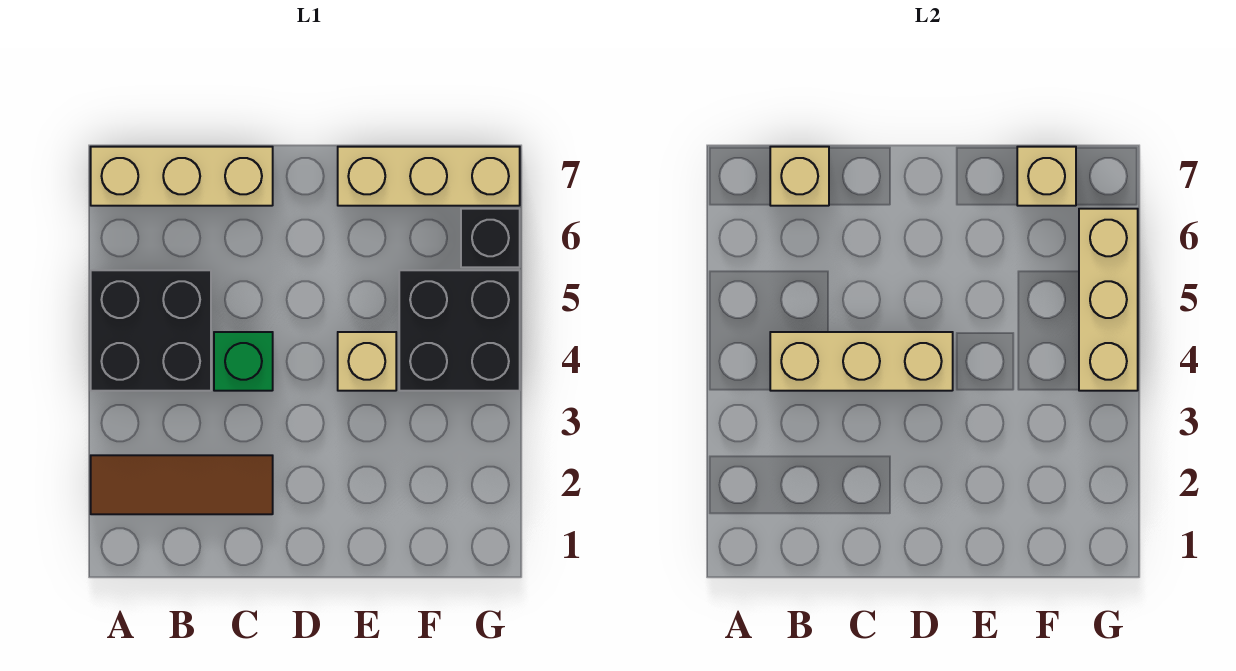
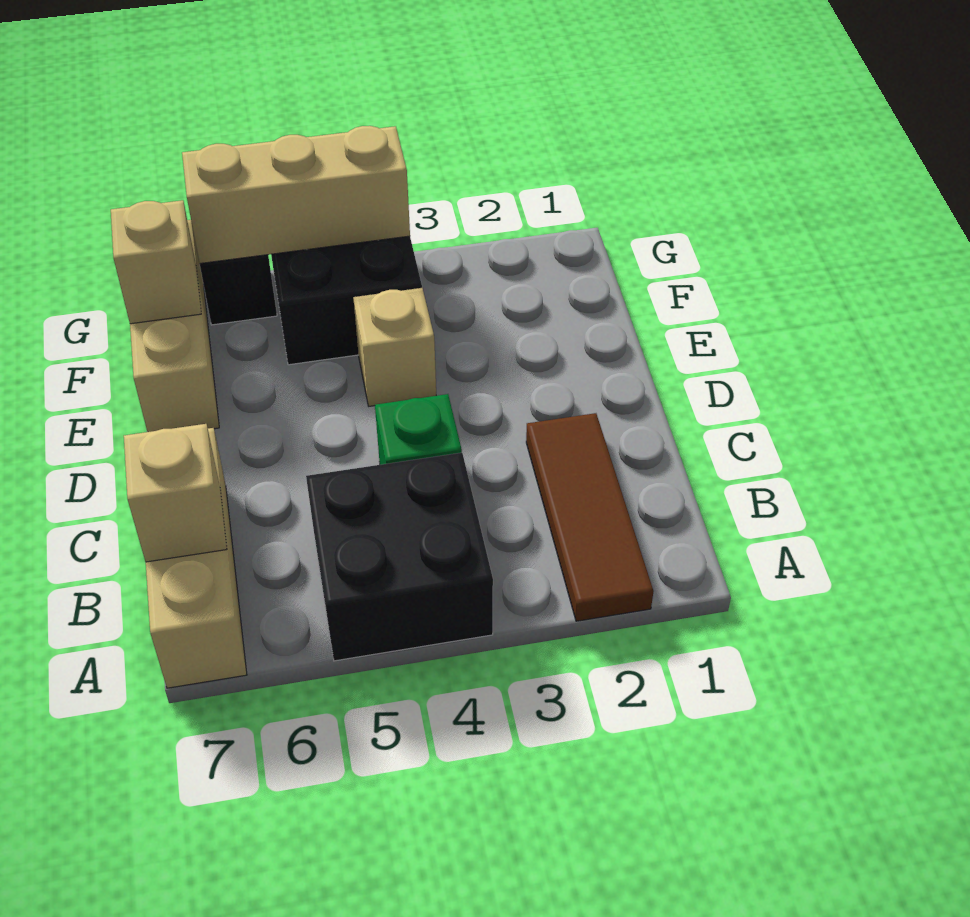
tan 1x3 brick [770,332,953,391] -> none

